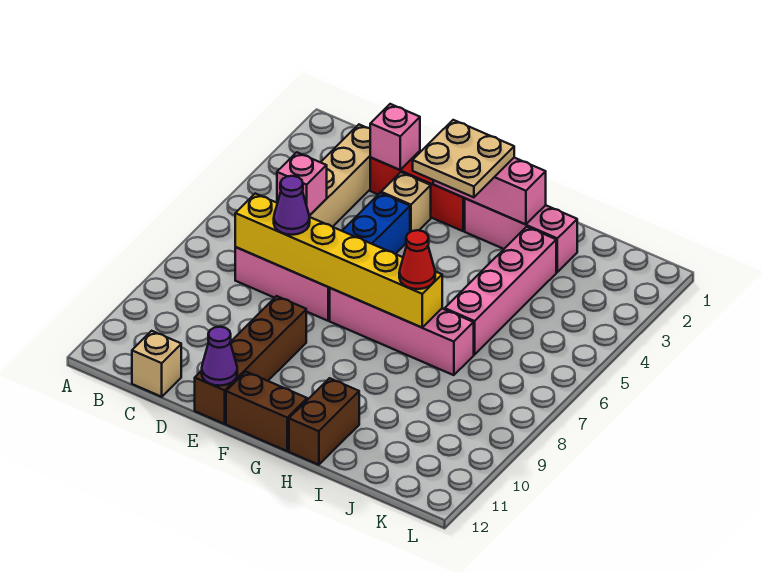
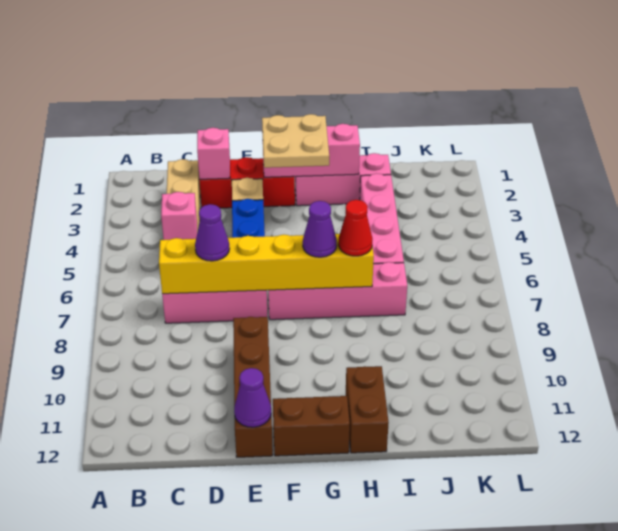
tan 1x1 brick [132,331,181,397] -> none
none -> purple 1x1 cone [303,201,337,257]

